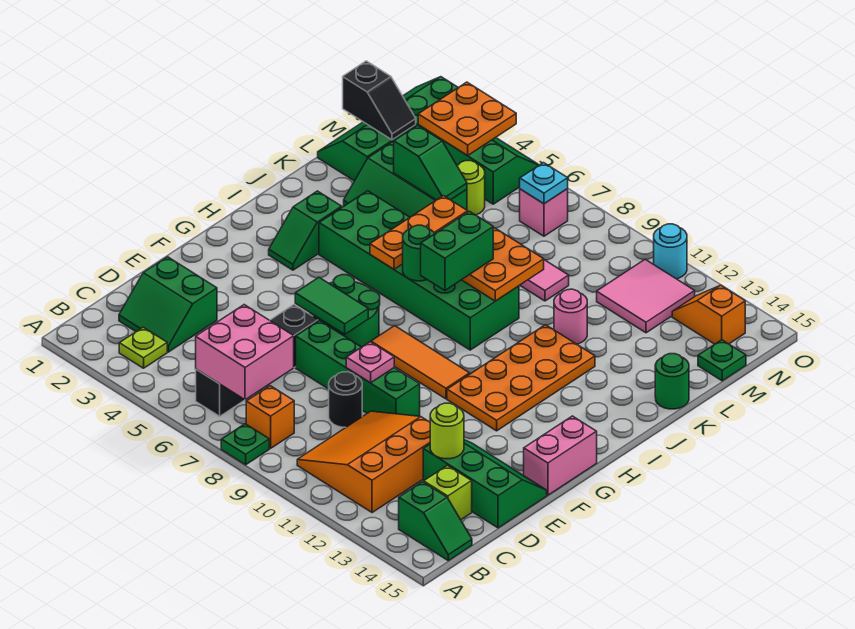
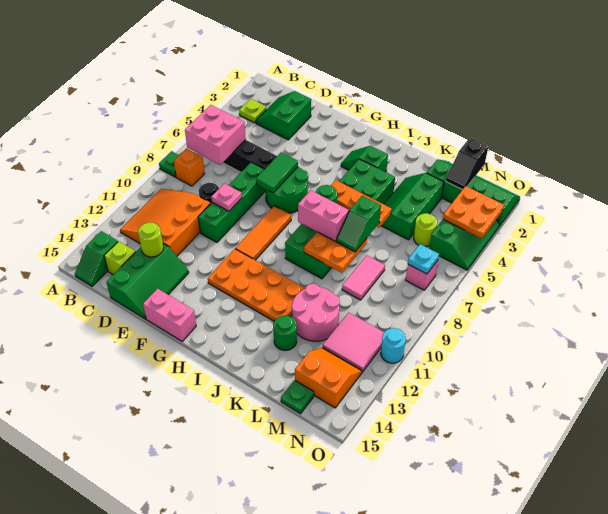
orange 3x3 slope [297,411,430,513] -> orange 3x3 slope turned to [120,189,211,256]
green 1x2 brick [421,211,493,290] -> pink 1x2 brick [298,190,349,241]
pink 1x1 round brick [554,289,587,344] -> pink 2x2 round brick [292,284,340,341]
green 1x1 round brick [655,354,689,409] -> green 1x1 round brick moved to [273,316,297,351]
green 1x2 slope [394,125,467,200] -> green 1x2 slope moved to [337,196,381,252]
orange 1x2 slope [672,285,745,344] -> orange 2x2 slope [295,348,362,408]

